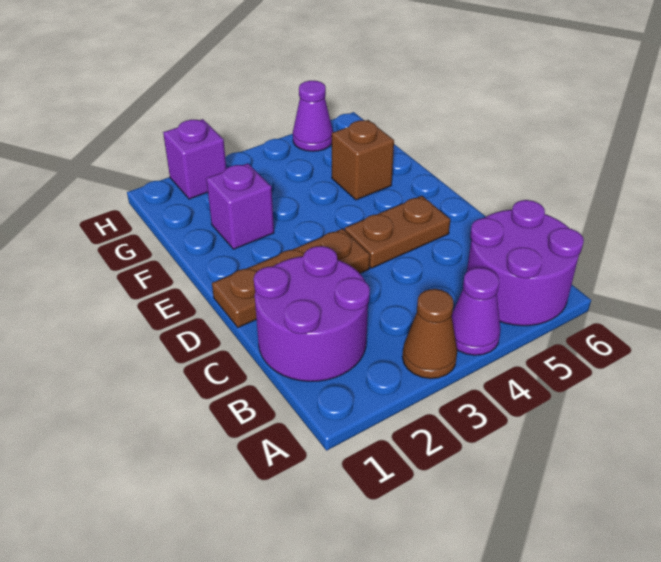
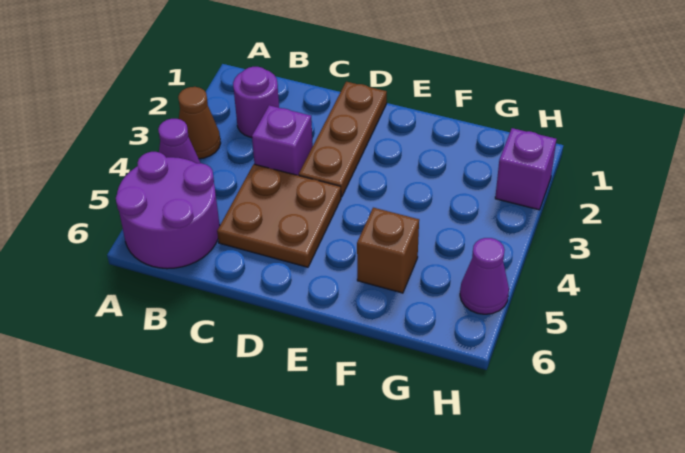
purple 2x2 round brick [254,246,370,381] -> purple 1x1 round brick [233,67,279,138]
brown 1x2 plate [345,196,450,268] -> brown 2x2 plate [217,164,341,267]
purple 1x1 brick [206,163,274,249] -> purple 1x1 brick moved to [252,105,313,175]

